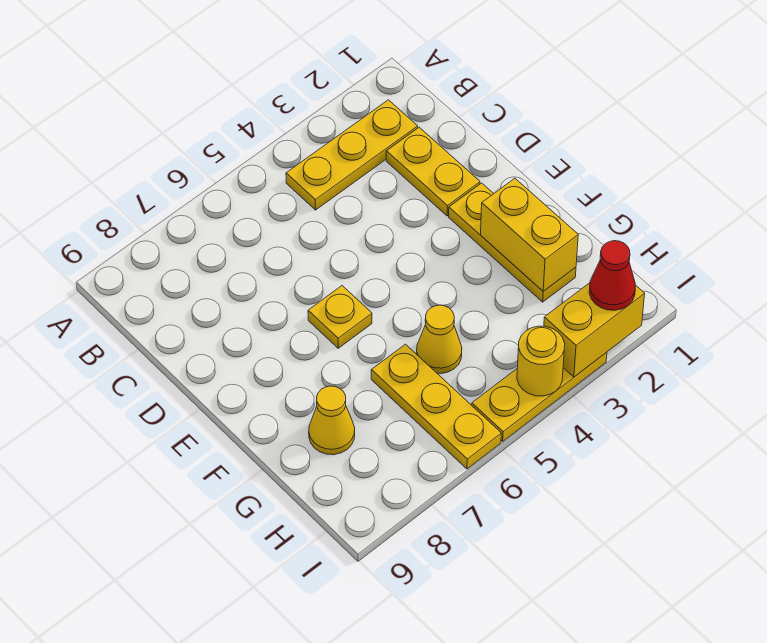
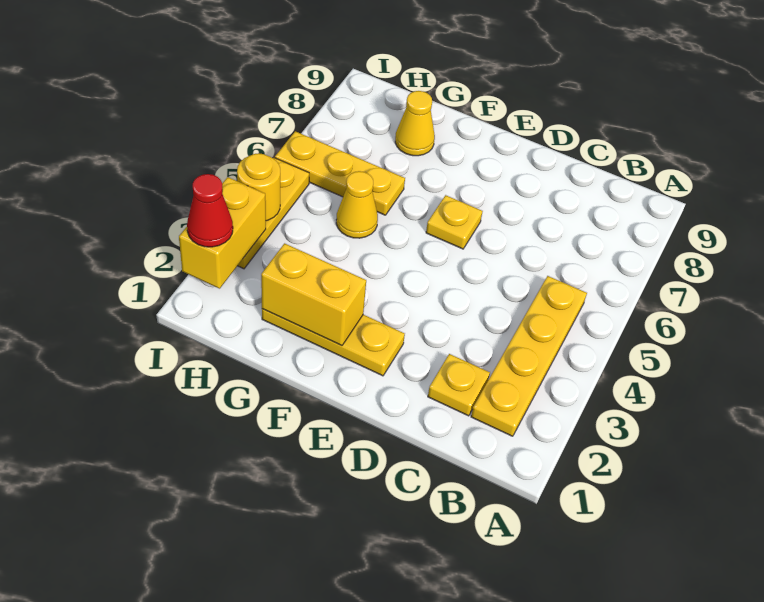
yellow 1x3 plate [286,100,418,210] -> yellow 1x4 plate [471,276,587,436]
yellow 1x2 plate [386,127,480,216] -> yellow 1x1 plate [428,354,490,416]

